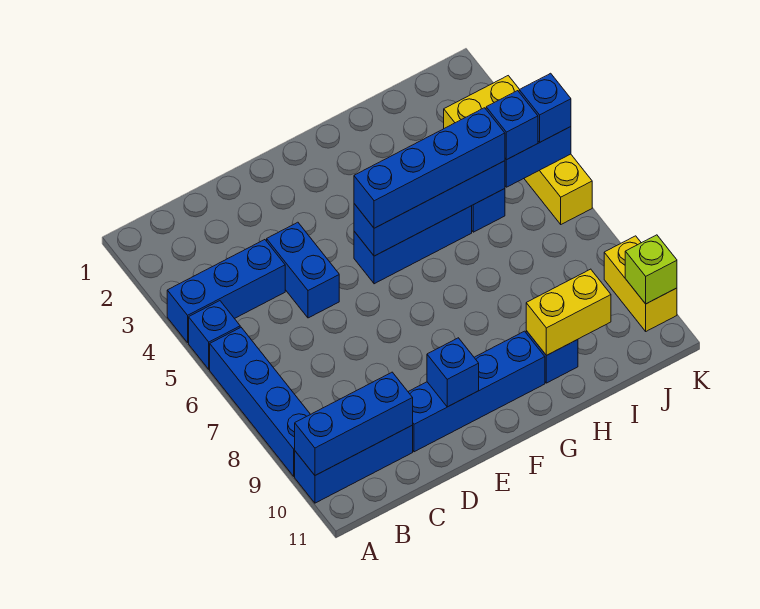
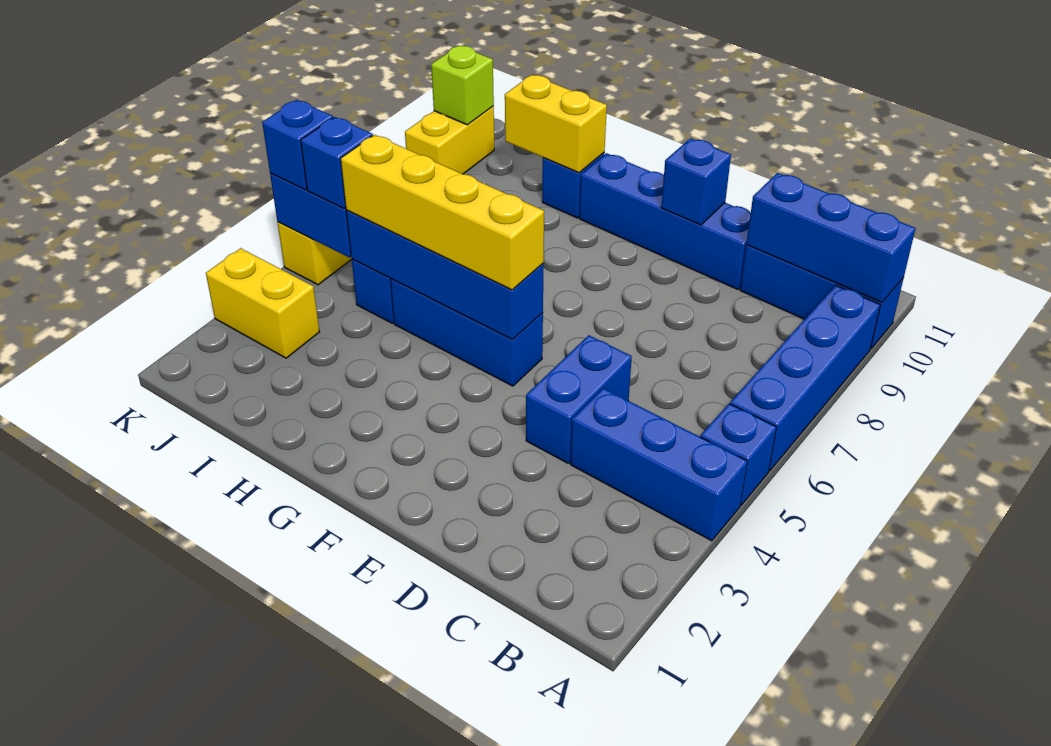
blue 1x4 brick [354,108,505,228] -> yellow 1x4 brick [341,135,544,290]

